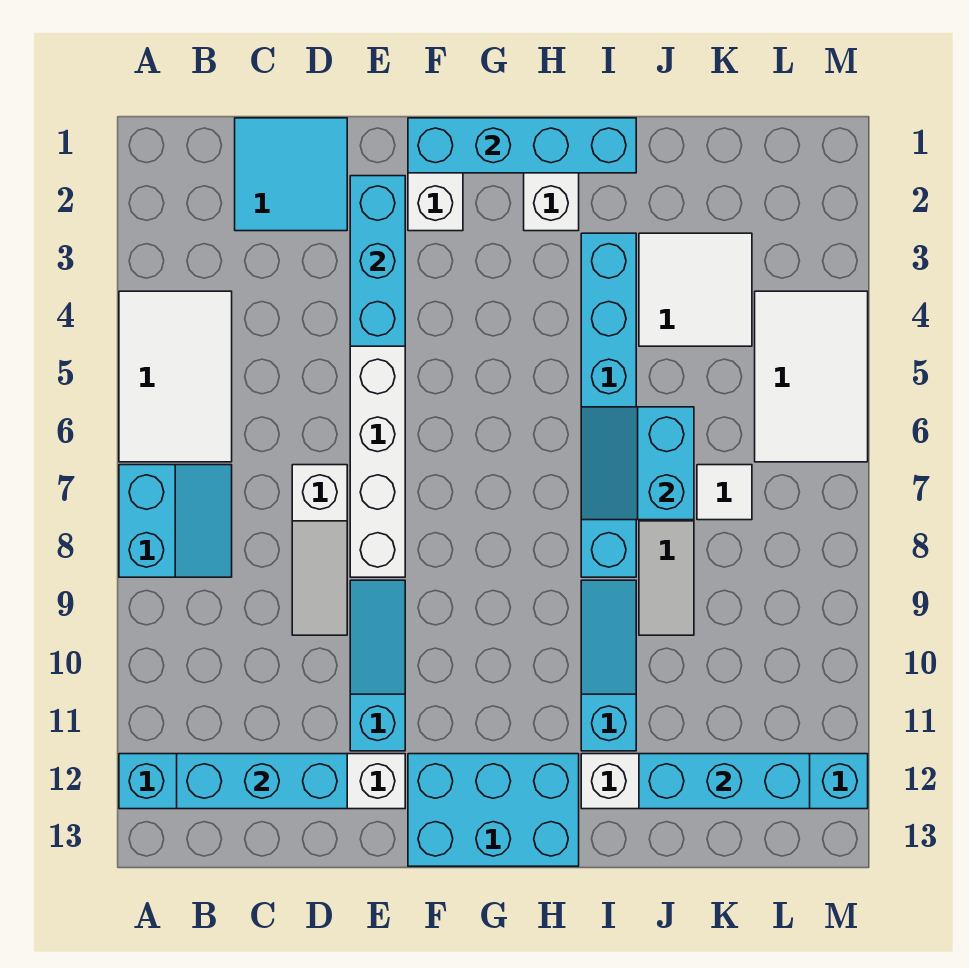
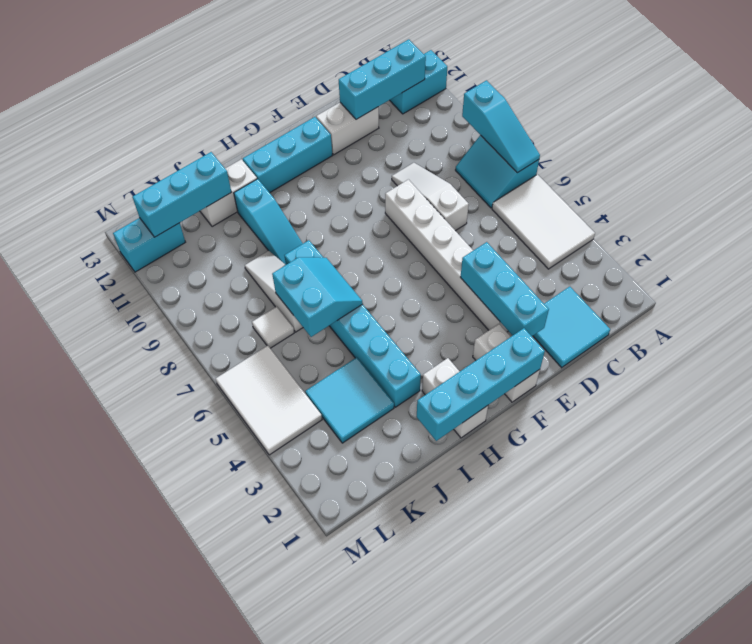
cyan 1x3 slope [350,580,405,751] -> cyan 1x3 slope moved to [462,80,540,173]
cyan 2x3 brick [408,754,579,866] -> cyan 1x3 brick [243,117,332,193]
white 2x2 tile [639,233,752,346] -> cyan 2x2 tile [305,357,394,443]

